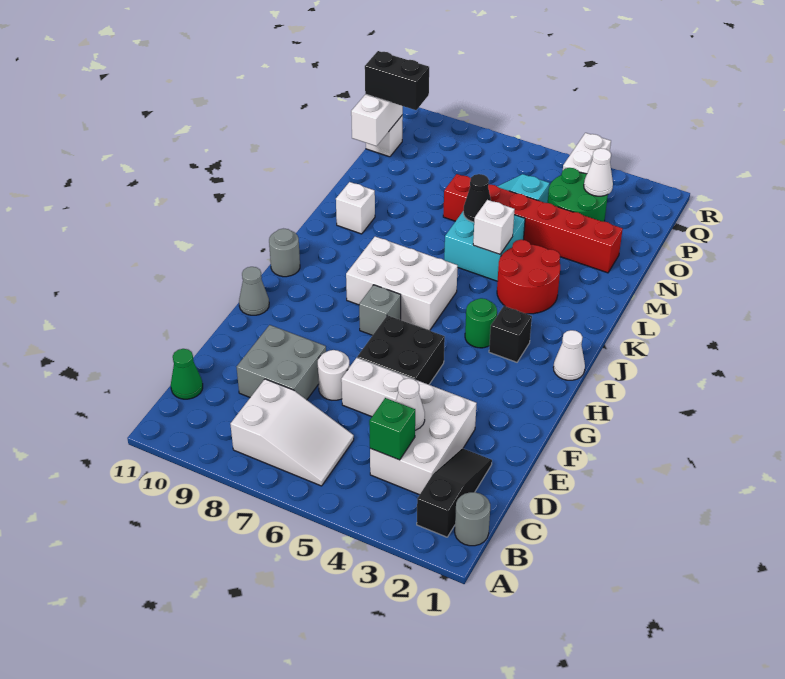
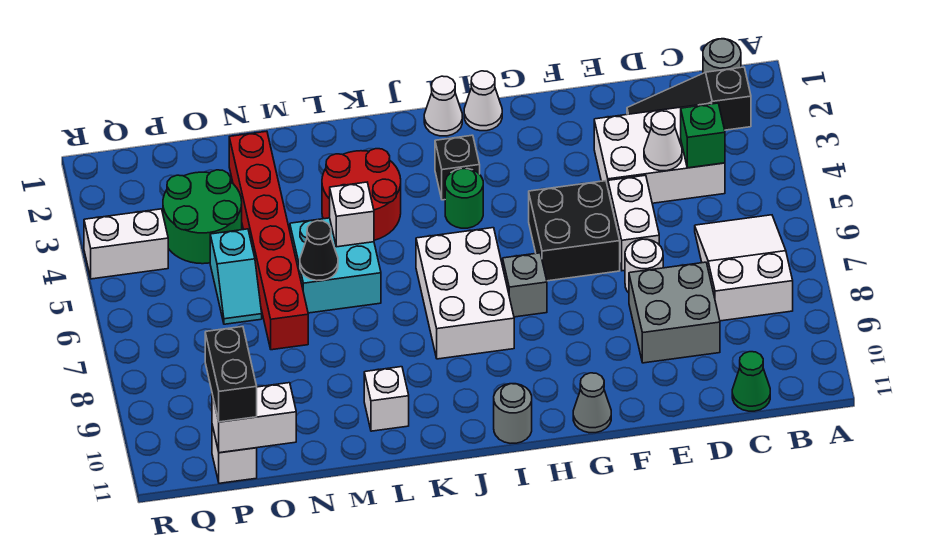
white 1x1 cone [584,148,613,196] -> white 1x1 cone moved to [464,71,502,131]

